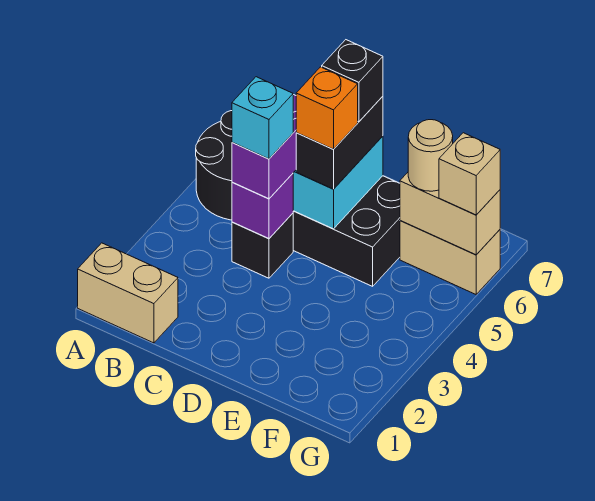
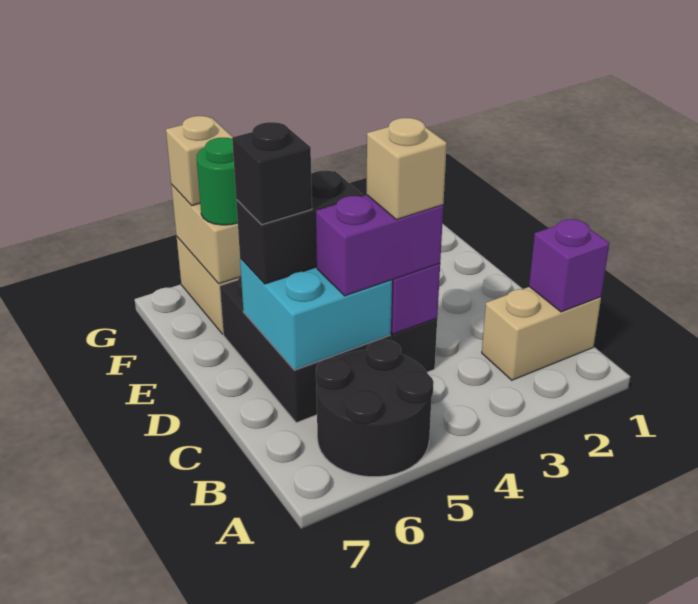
tan 1x2 brick [78,243,178,343] -> tan 1x2 brick turned to [482,287,601,380]
none -> purple 1x1 brick [529,219,609,312]
cyan 1x1 brick [232,77,293,159] -> tan 1x1 brick [366,118,447,220]
orange 1x1 brick [296,67,358,149] -> none
tan 1x1 round brick [408,120,453,191] -> green 1x1 round brick [197,138,238,225]

